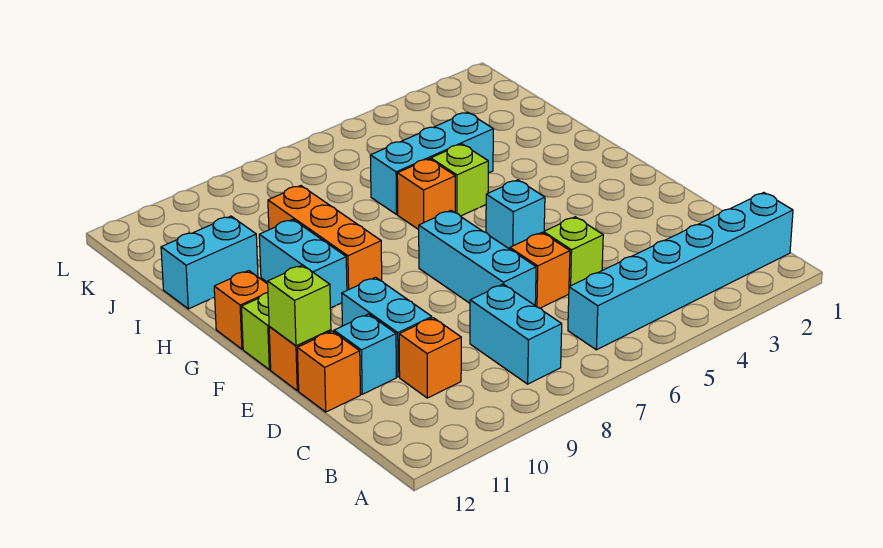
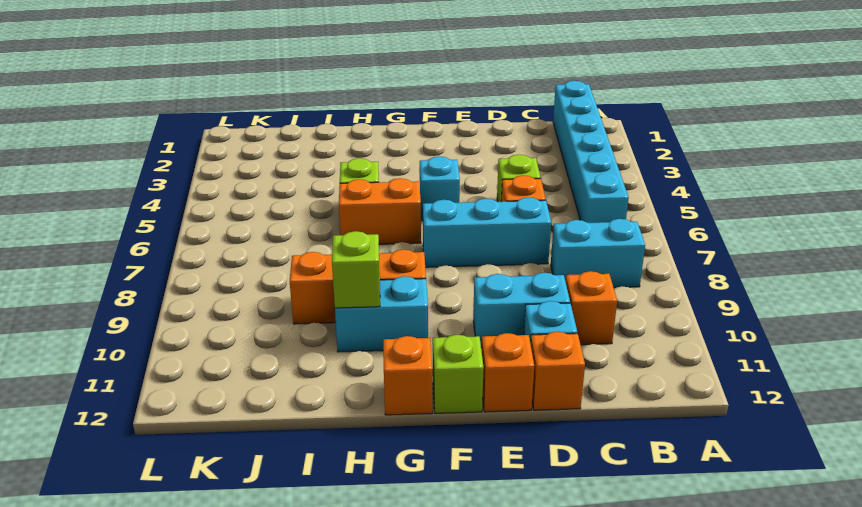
lime 1x1 brick [268,265,331,346] -> lime 1x1 brick moved to [332,231,380,308]
orange 1x1 brick [397,159,455,230] -> orange 1x2 brick [339,178,421,244]
cyan 1x3 brick [370,112,493,214] -> none
cyan 1x2 brick [161,216,258,309] -> none

